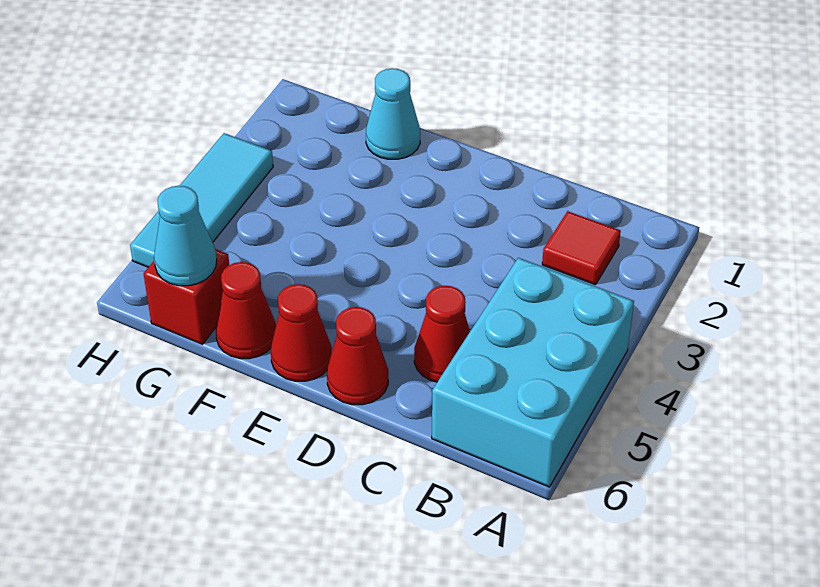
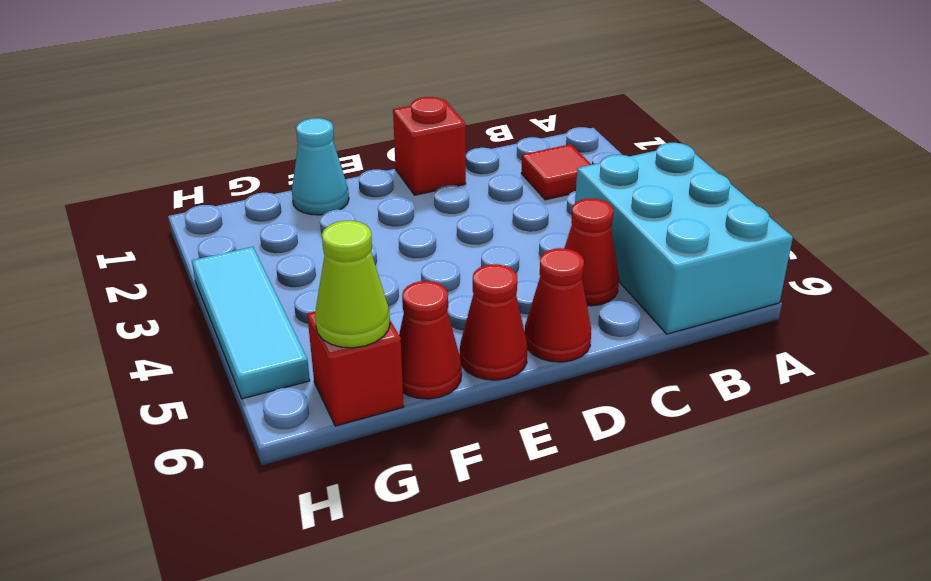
none -> red 1x1 brick [393,97,466,195]
cyan 1x1 cone [154,186,217,286] -> lime 1x1 cone [315,221,390,348]

